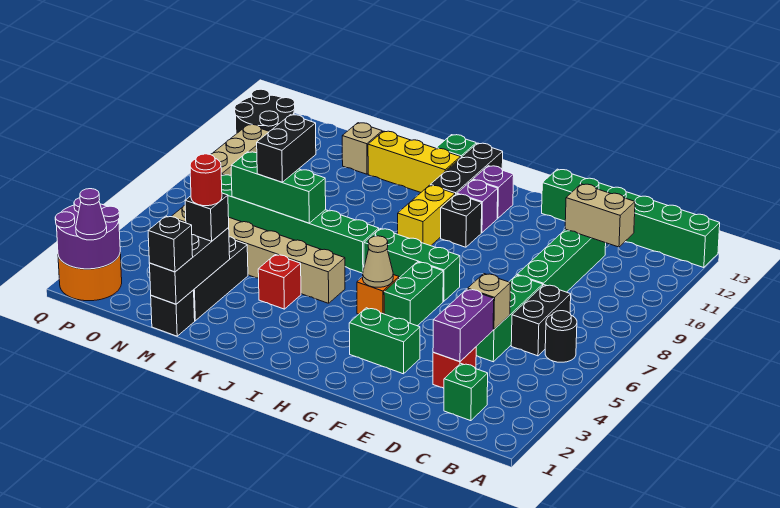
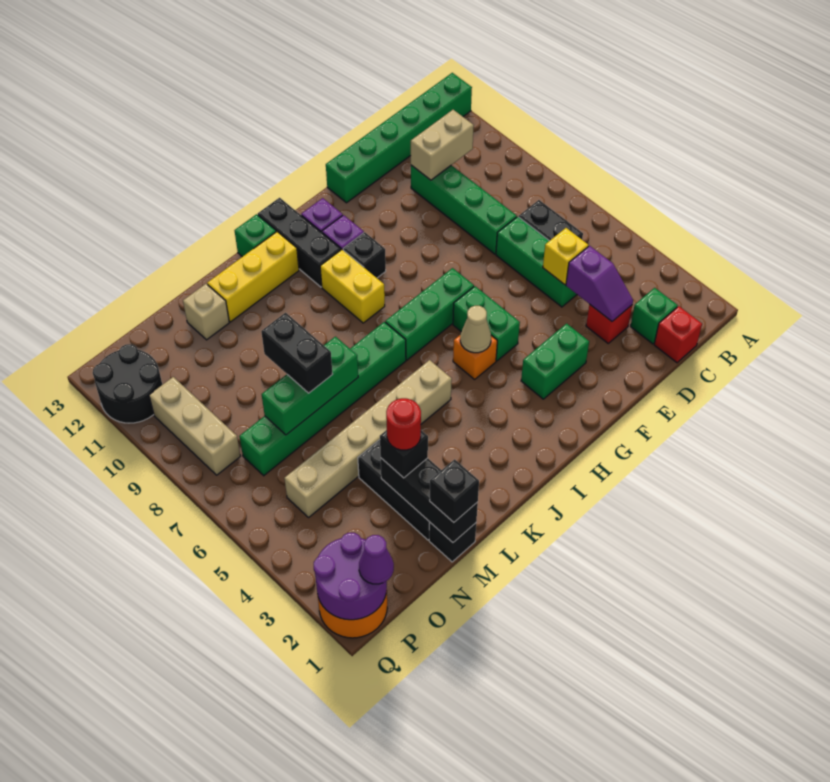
black 1x1 round brick [545,311,577,362] -> none
purple 1x2 brick [433,289,494,362] -> purple 1x2 slope [566,246,633,321]
tan 1x1 brick [468,274,511,330] -> yellow 1x1 brick [543,228,588,285]
red 1x1 brick [258,255,301,309] -> red 1x1 brick moved to [654,306,702,363]

